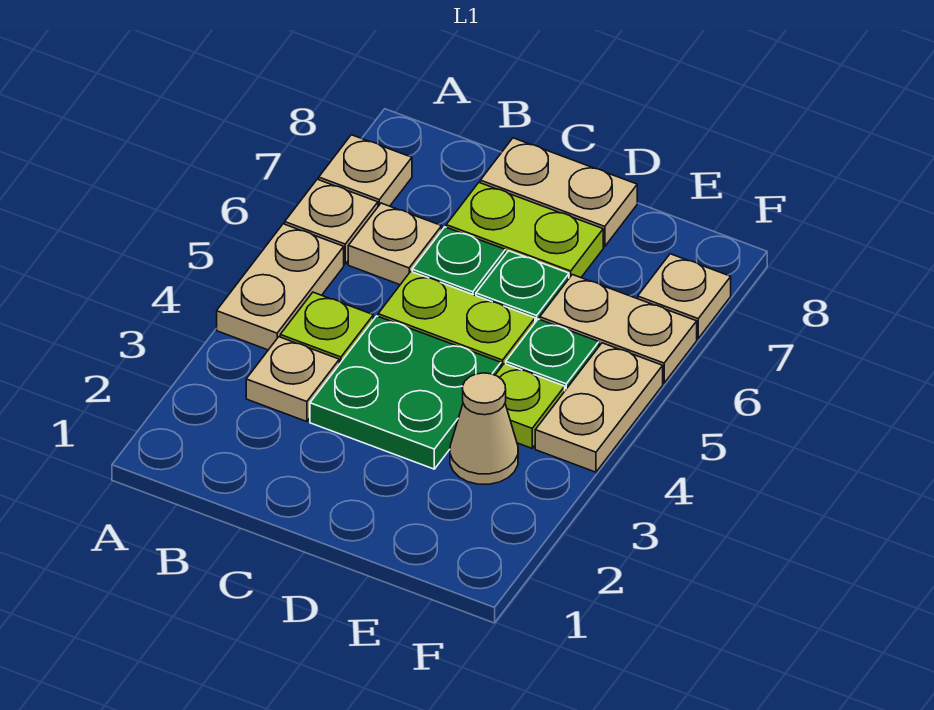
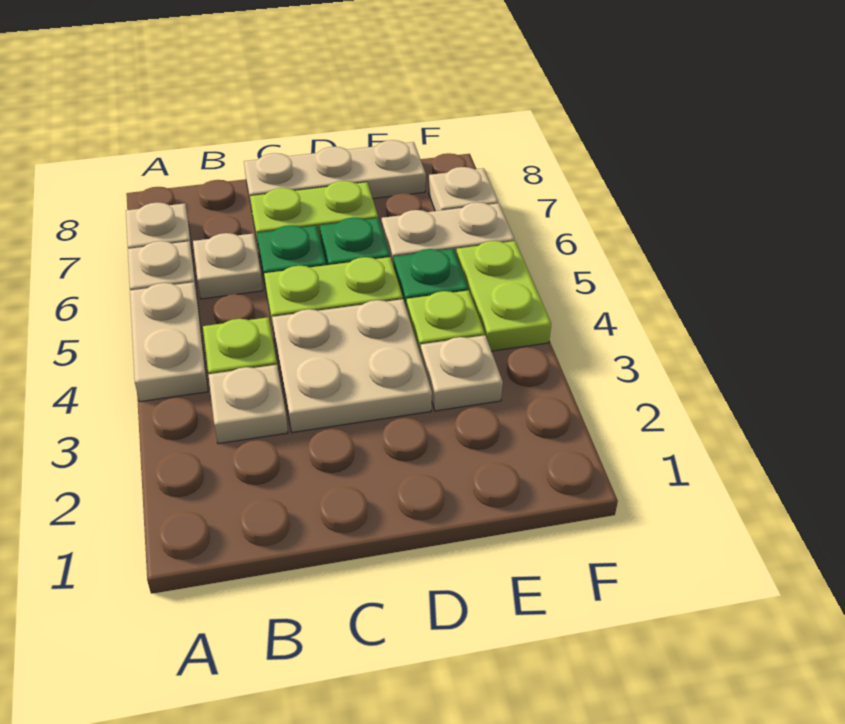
green 2x2 plate [310,316,501,469] -> tan 2x2 plate [272,299,432,432]
tan 1x2 plate [480,138,637,247] -> tan 1x3 plate [244,140,426,210]
tan 1x1 cone [450,373,518,484] -> tan 1x1 plate [421,335,503,411]
tan 1x2 plate [535,343,663,472] -> lime 1x2 plate [456,241,551,351]

